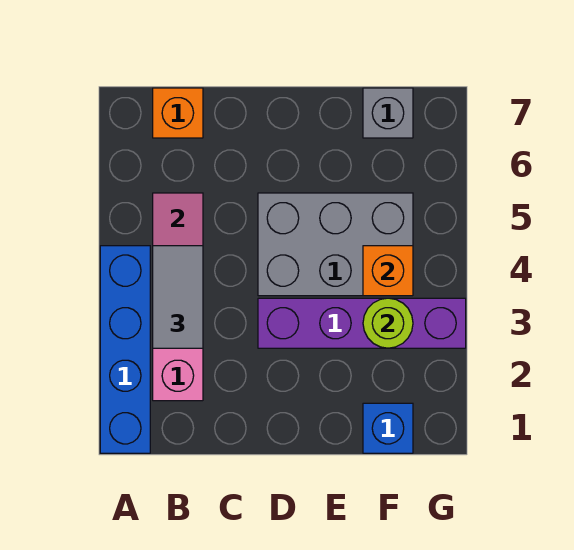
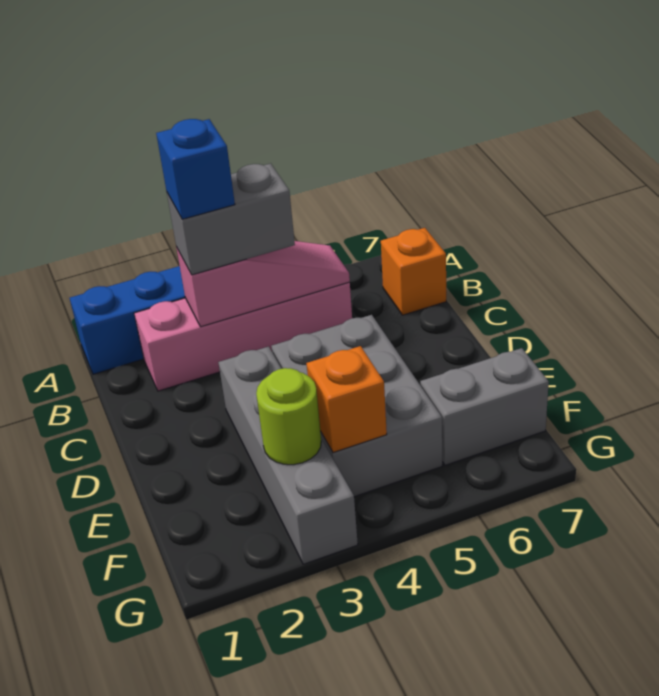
grey 1x2 tile [153,246,203,348] -> grey 1x2 brick [167,163,295,275]
purple 1x4 brick [258,298,466,348] -> grey 1x4 brick [218,346,358,564]
blue 1x1 brick [363,403,413,453] -> blue 1x1 brick moved to [156,119,235,219]
grey 1x1 brick [363,88,413,138] -> grey 1x2 brick [420,348,549,465]

